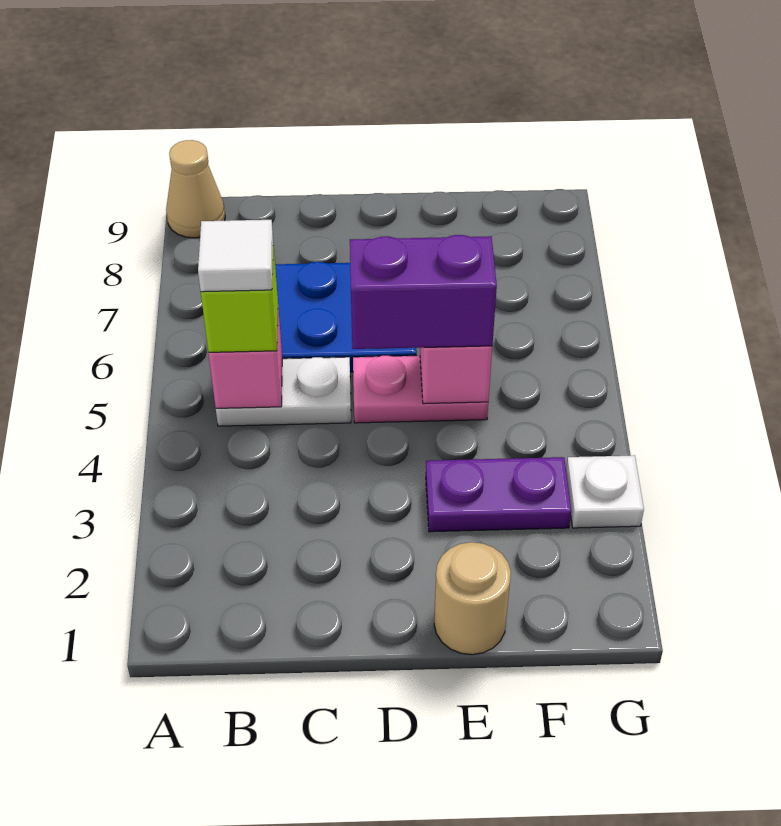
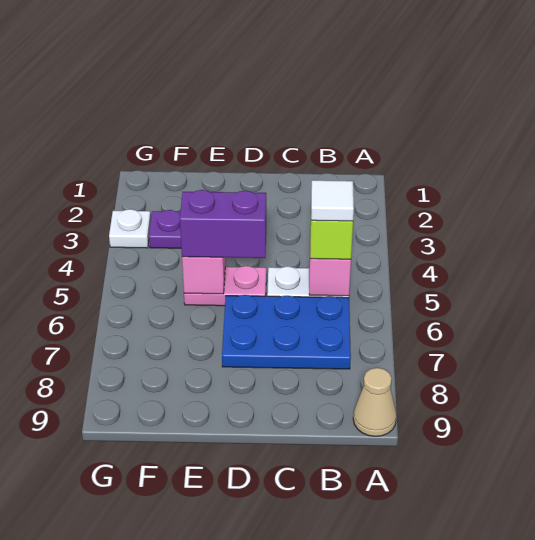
tan 1x1 round brick [434,542,511,655] -> none

